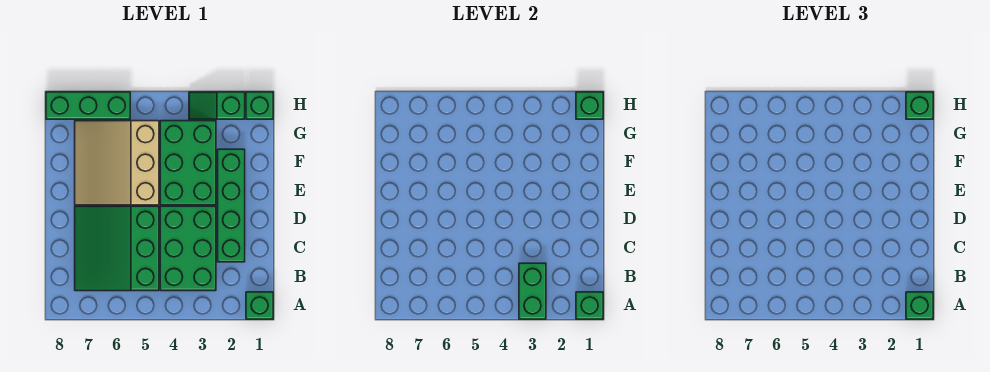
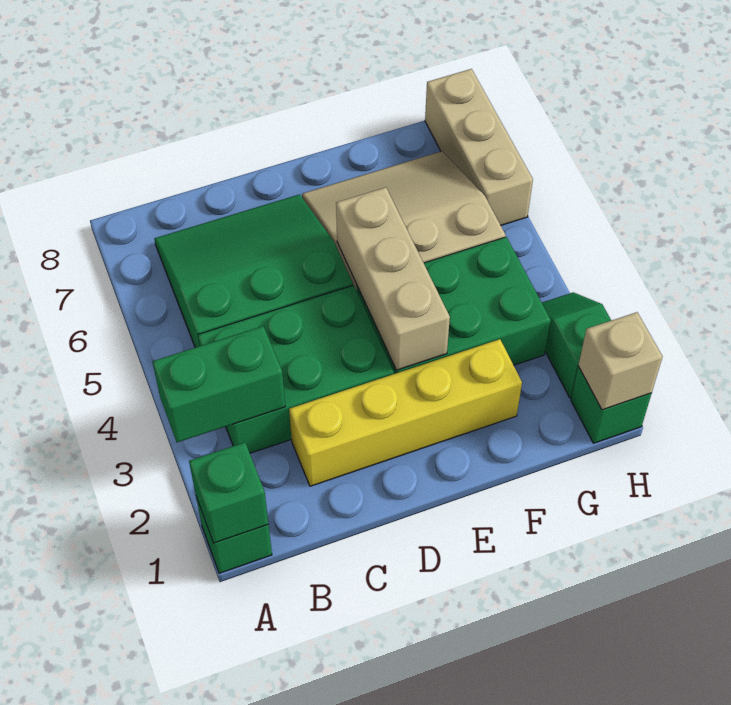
green 1x1 brick [906,292,933,319] -> none
green 1x4 brick [218,149,245,262] -> yellow 1x4 brick [289,339,522,486]
none -> tan 1x3 brick [336,187,450,370]
green 1x1 brick [576,92,603,119] -> tan 1x1 brick [578,312,663,410]
green 1x1 brick [906,92,933,119] -> none
green 1x3 brick [46,92,130,119] -> tan 1x3 brick [425,69,533,225]

